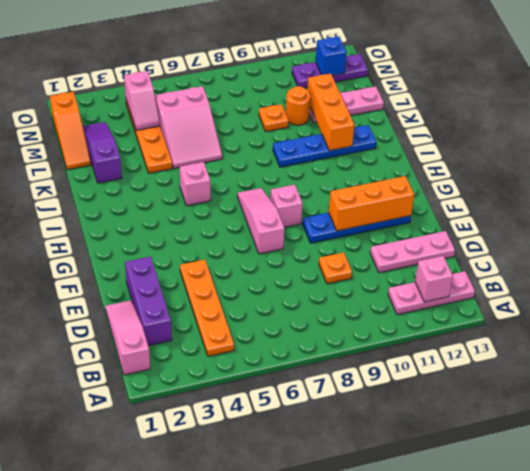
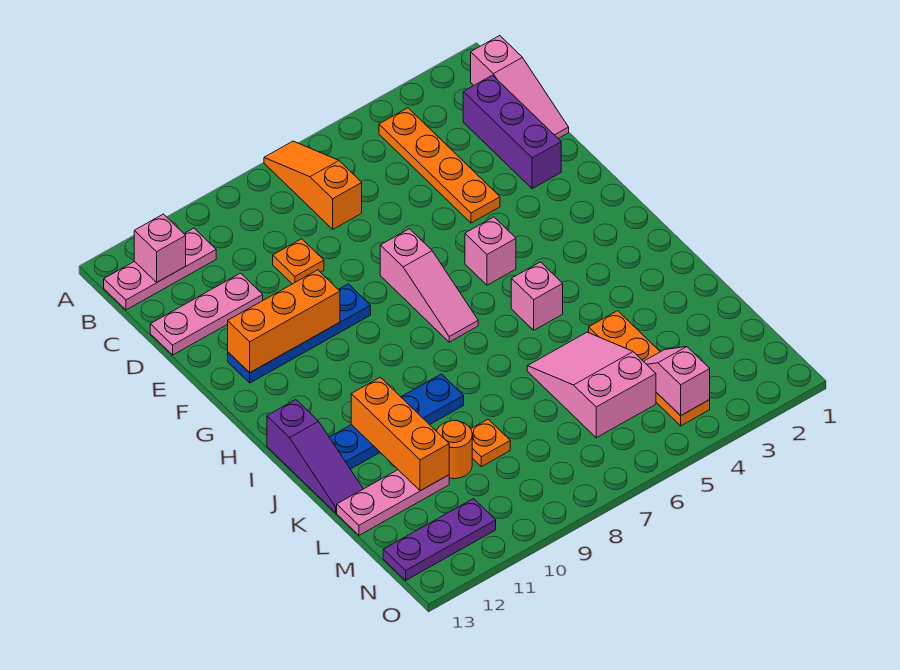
pink 1x1 brick [270,185,302,227] -> pink 1x1 brick moved to [465,217,516,285]
purple 1x3 slope [83,122,122,183] -> purple 1x3 slope moved to [267,400,363,513]
orange 1x3 slope [50,92,91,170] -> orange 1x3 slope moved to [264,141,362,229]
blue 1x1 brick [316,36,347,76] -> none

